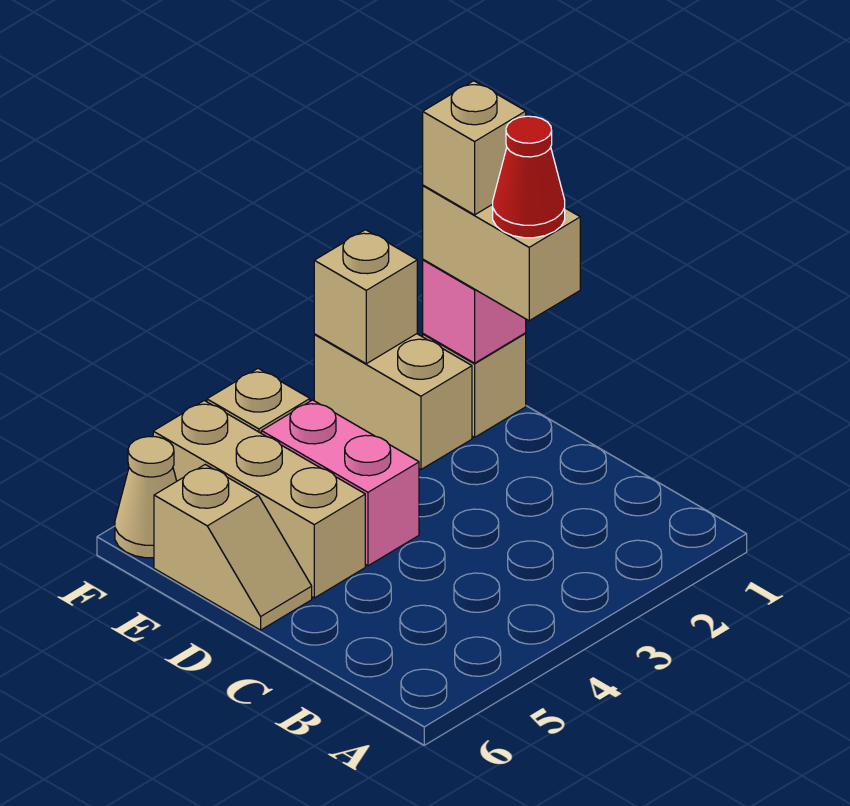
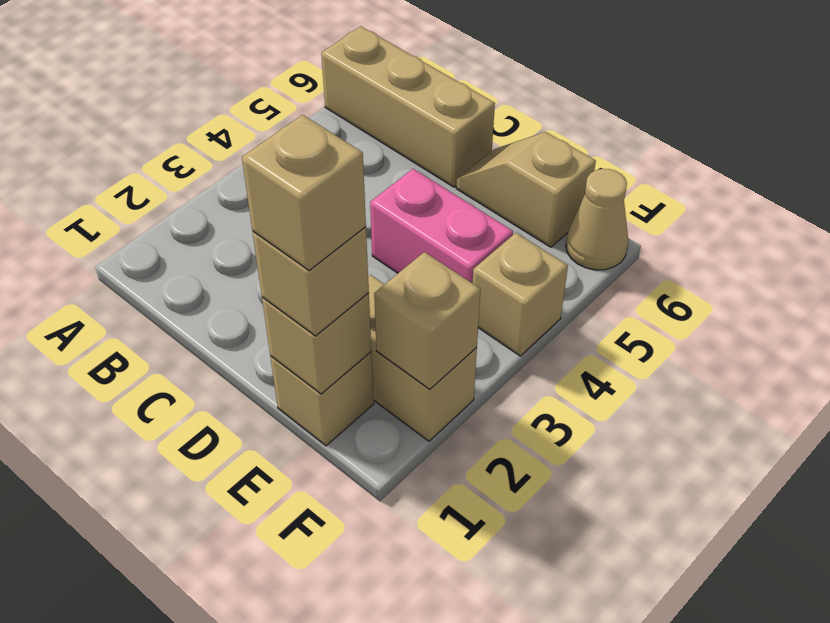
tan 1x2 brick [423,185,580,321] -> tan 1x1 brick [253,227,369,336]
red 1x1 cone [493,116,565,238] -> none
tan 1x3 brick [153,401,365,598] -> tan 1x3 brick moved to [321,26,495,187]
pink 1x1 brick [423,260,526,363] -> tan 1x1 brick [262,293,371,394]

